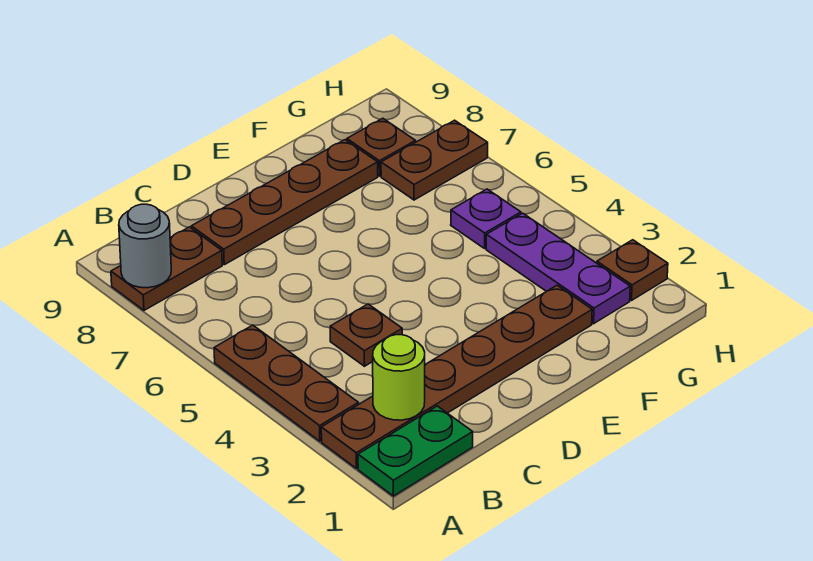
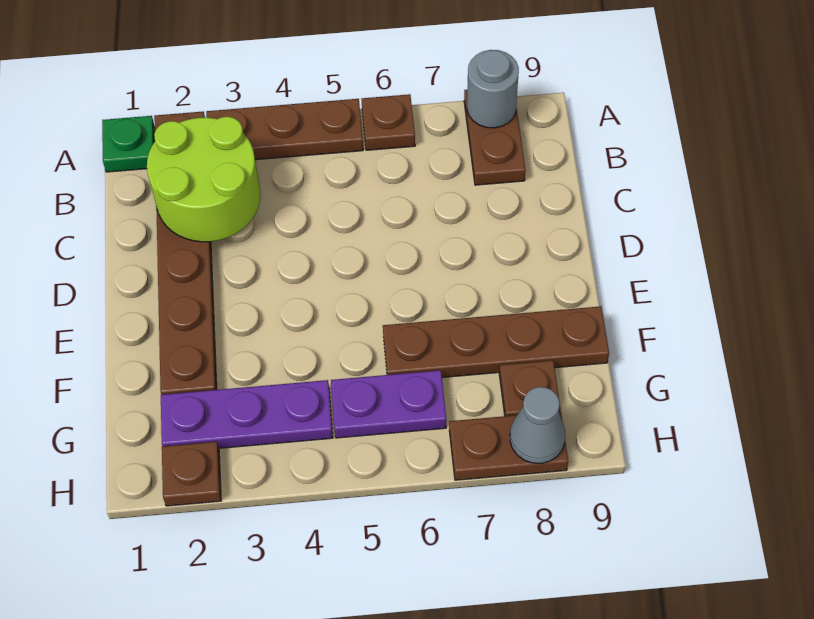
green 1x2 plate [358,406,473,496] -> green 1x1 plate [102,116,155,172]
lime 1x1 round brick [373,335,425,420] -> lime 2x2 round brick [147,117,260,242]
brown 1x1 plate [330,304,402,366] -> brown 1x1 plate moved to [361,94,415,150]
brown 1x4 plate [191,140,378,265] -> brown 1x4 plate turned to [383,306,609,377]
purple 1x1 plate [451,189,521,248] -> purple 1x2 plate [331,370,446,438]
brown 1x2 plate [381,120,488,200] -> brown 1x2 plate turned to [449,411,568,480]
none -> grey 1x1 cone [510,387,565,464]

